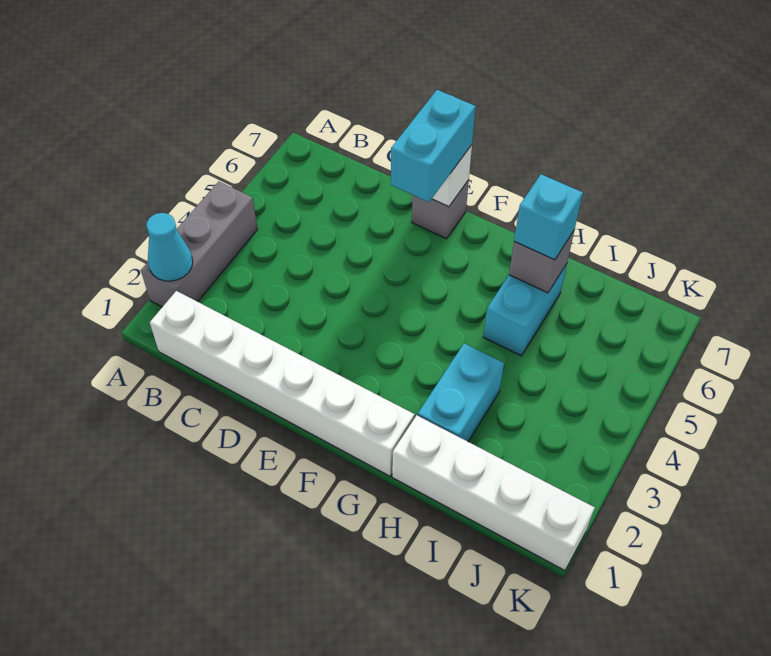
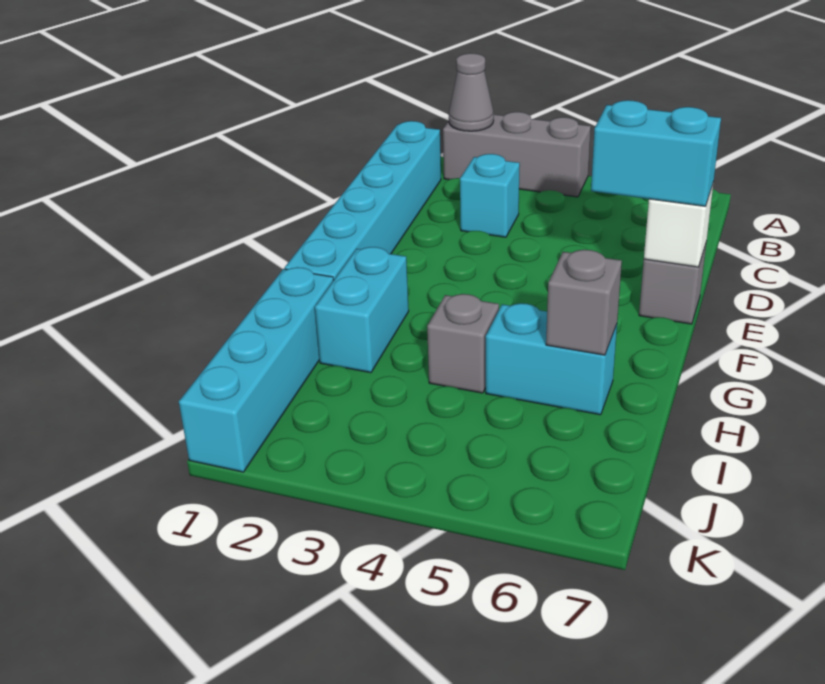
cyan 1x1 cone [146,213,193,281] -> grey 1x1 cone [449,53,494,131]
white 1x6 brick [150,291,415,476] -> cyan 1x6 brick [285,121,441,279]
white 1x4 brick [392,415,595,570] -> cyan 1x4 brick [179,267,334,472]
cyan 1x2 brick [418,343,504,442] -> cyan 1x2 brick turned to [315,247,409,373]
none -> grey 1x1 brick [427,294,499,393]
cyan 1x1 brick [514,174,583,260] -> cyan 1x1 brick moved to [460,154,520,237]

